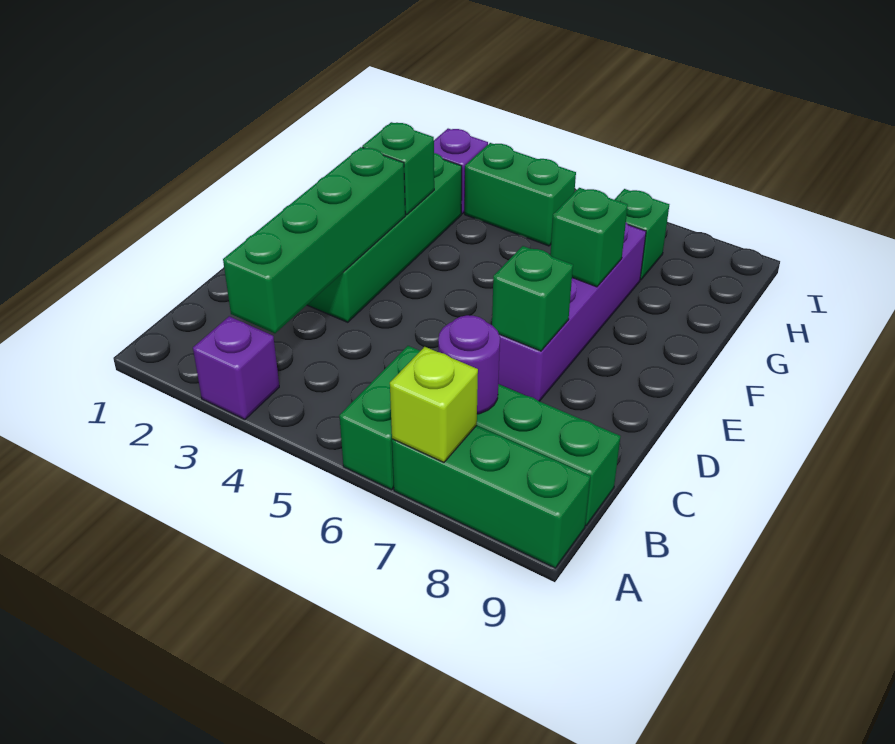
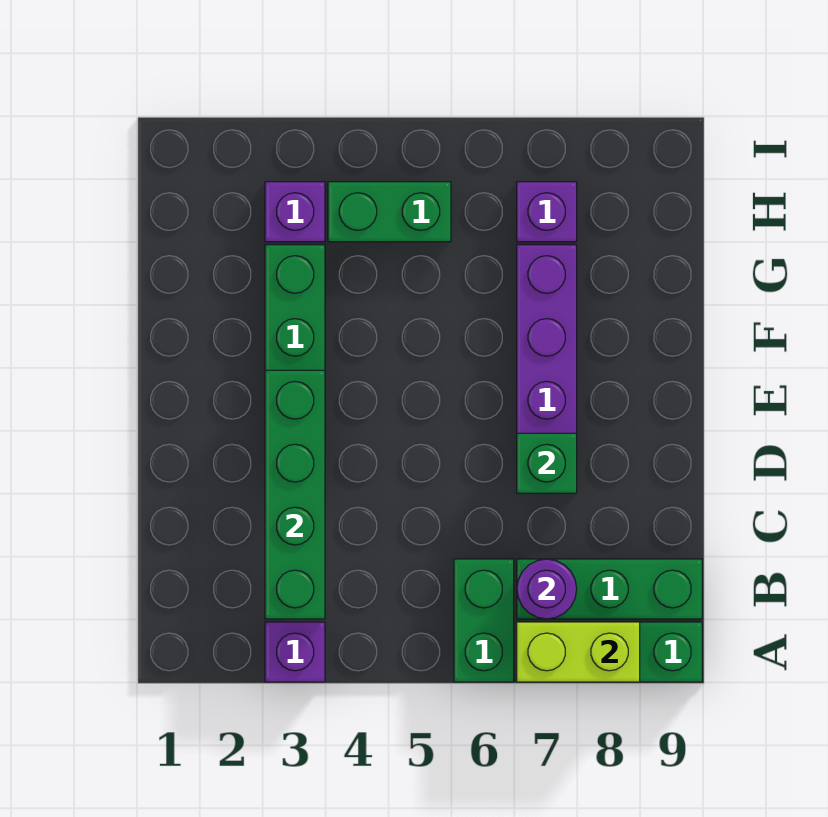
lime 1x1 brick [390,347,478,462] -> lime 1x2 brick [517,622,640,682]
green 1x1 brick [362,122,434,215] -> none
green 1x1 brick [550,188,628,287] -> none
green 1x1 brick [614,189,669,280] -> purple 1x1 brick [517,182,577,242]

